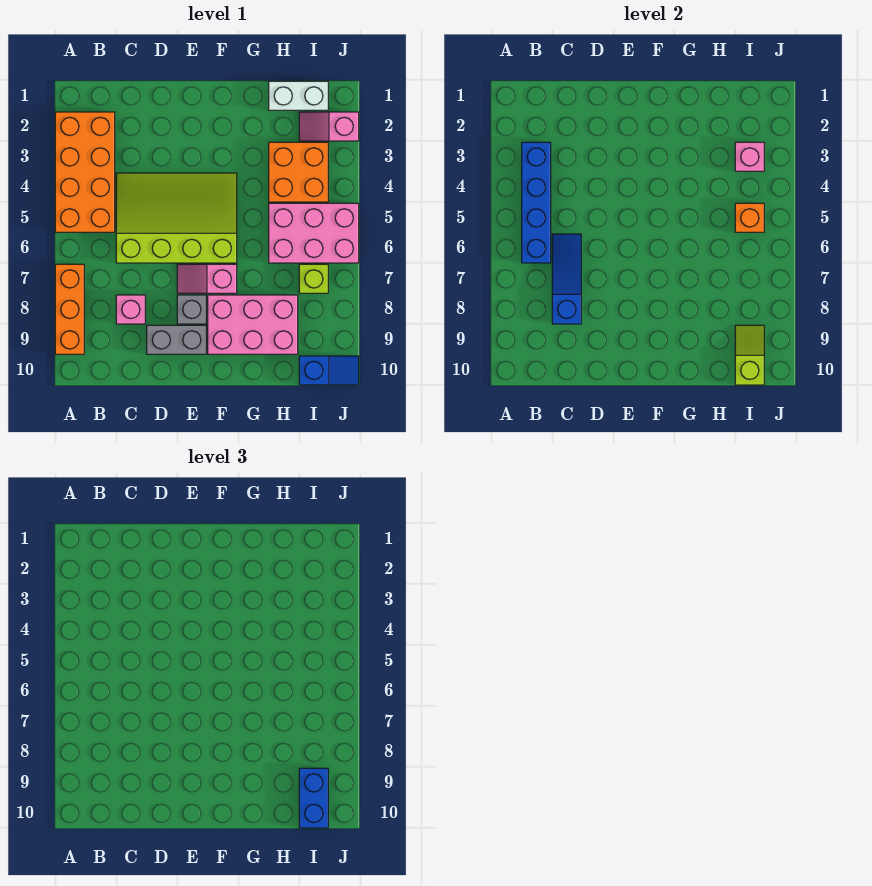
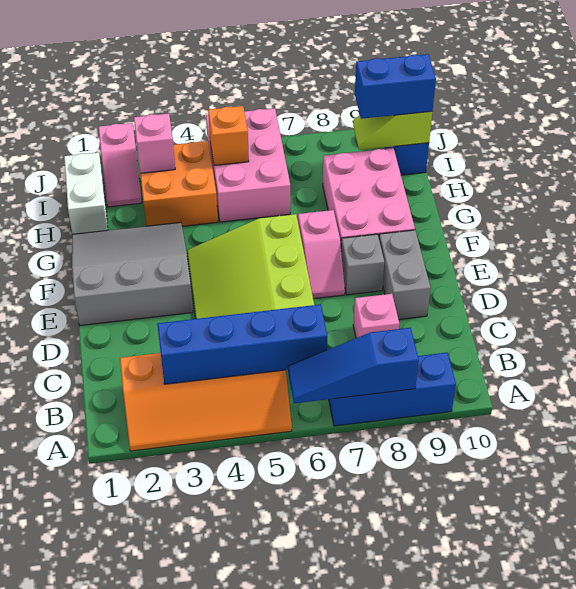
orange 2x4 brick [55,112,115,232] -> orange 2x4 slope [120,353,292,451]
orange 1x3 brick [55,264,84,354] -> blue 1x3 brick [329,352,456,426]
blue 1x3 slope [552,234,581,324] -> blue 1x3 slope moved to [288,328,419,403]
none -> grey 3x3 slope [72,222,193,326]
lime 1x1 brick [299,264,328,293] -> none

